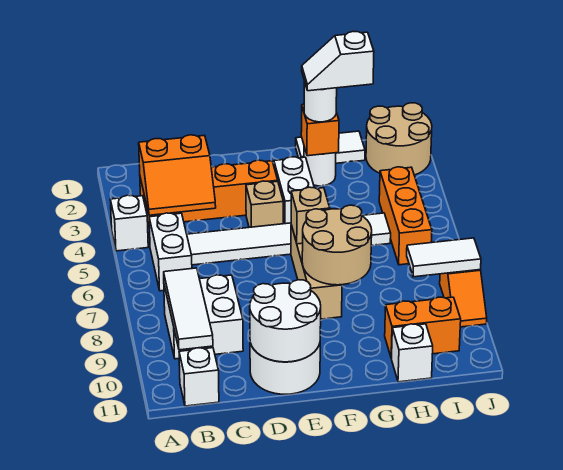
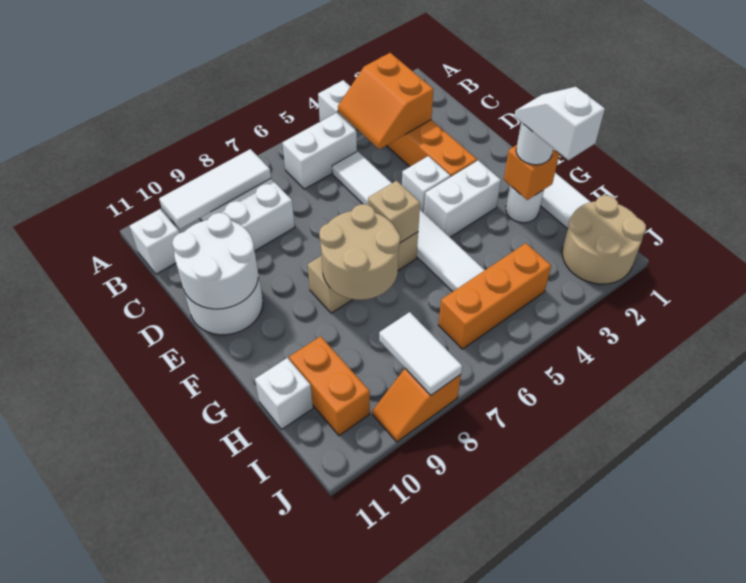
tan 1x1 brick [246,181,283,227] -> white 1x1 brick [402,156,450,213]

